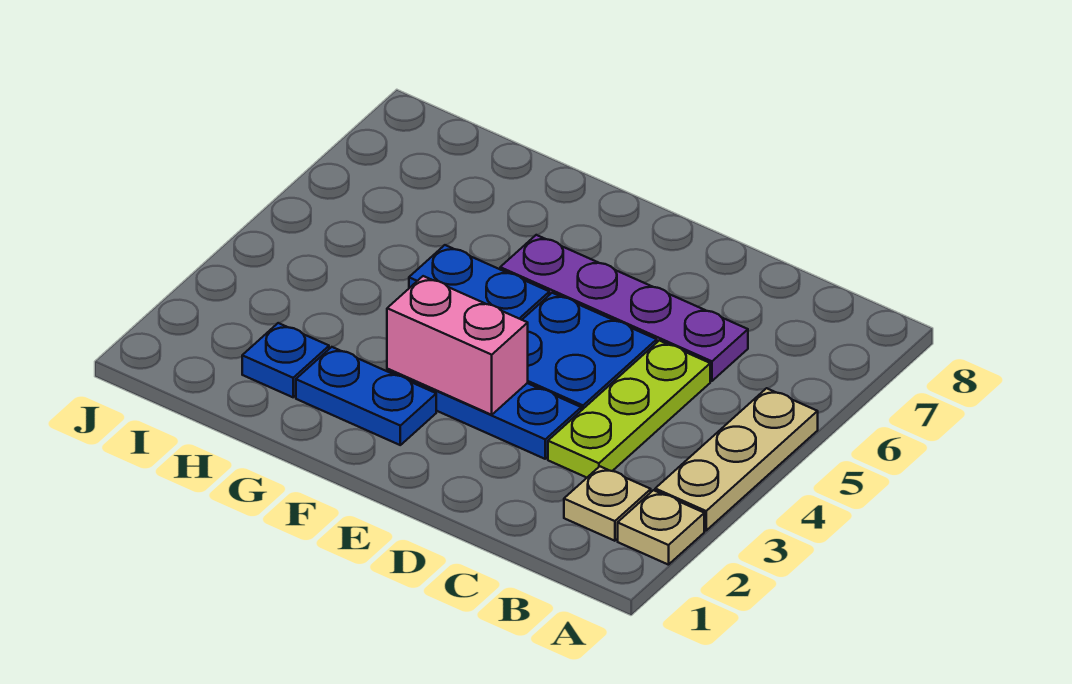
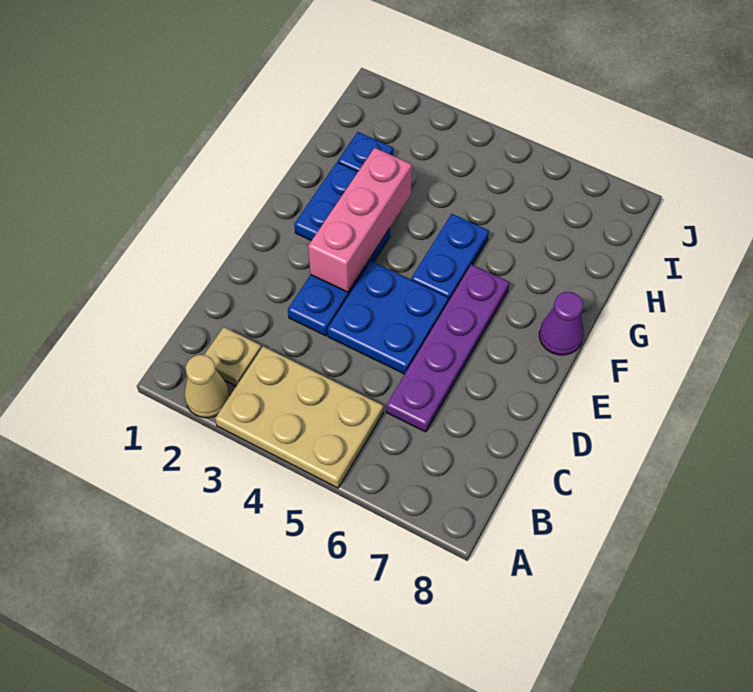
tan 1x1 plate [618,490,704,565] -> tan 1x1 cone [185,355,230,418]
tan 1x3 plate [655,388,818,531] -> tan 2x3 plate [215,346,383,488]
lime 1x3 plate [548,341,710,478] -> none
pink 1x2 brick [387,276,528,415] -> pink 1x3 brick [308,148,412,292]
none -> purple 1x1 cone [539,292,584,355]

